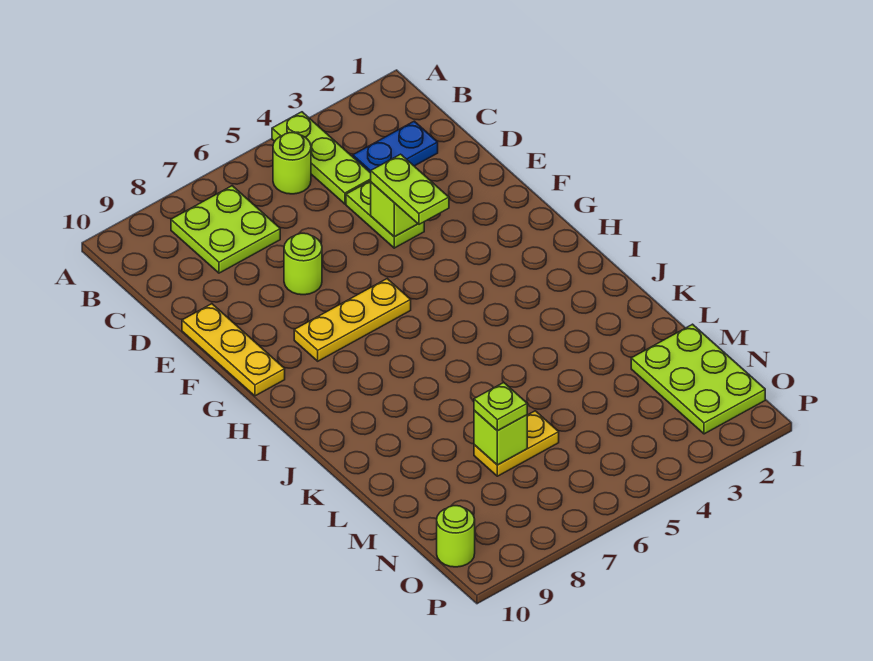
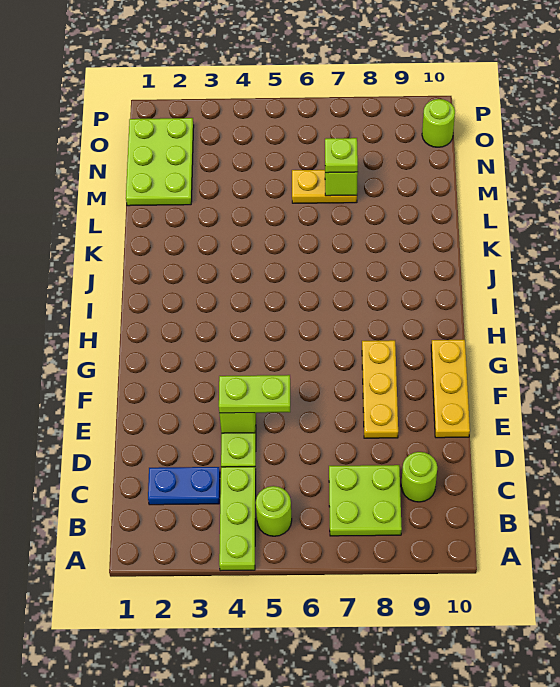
lime 1x2 plate [371,154,449,224] -> lime 1x2 plate turned to [219,375,290,413]
lime 1x1 round brick [284,233,322,295] -> lime 1x1 round brick moved to [401,452,438,502]
yellow 1x3 plate [294,279,411,361] -> yellow 1x3 plate turned to [362,340,398,438]

